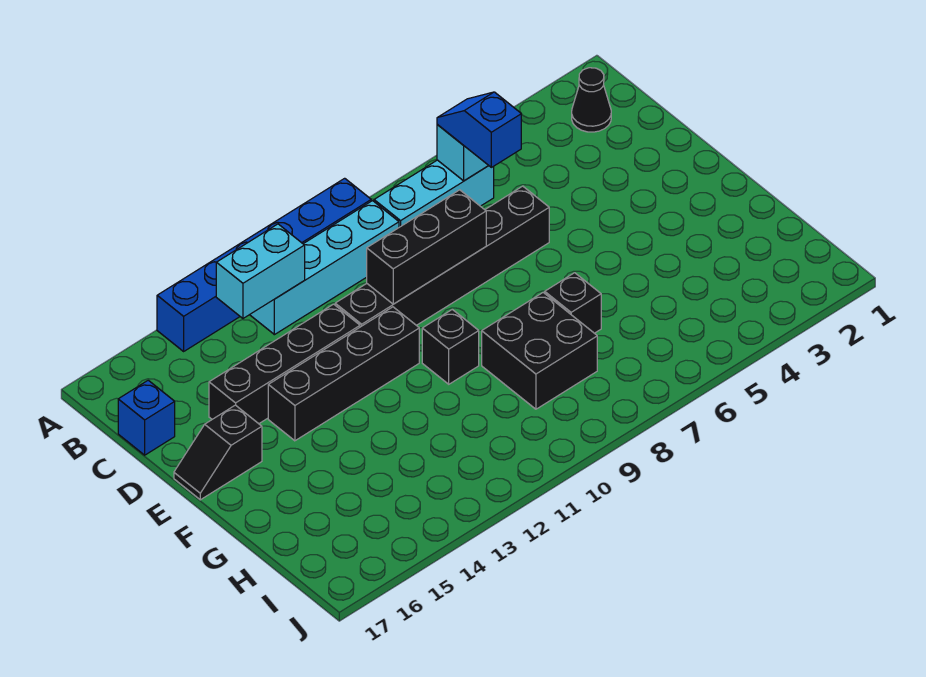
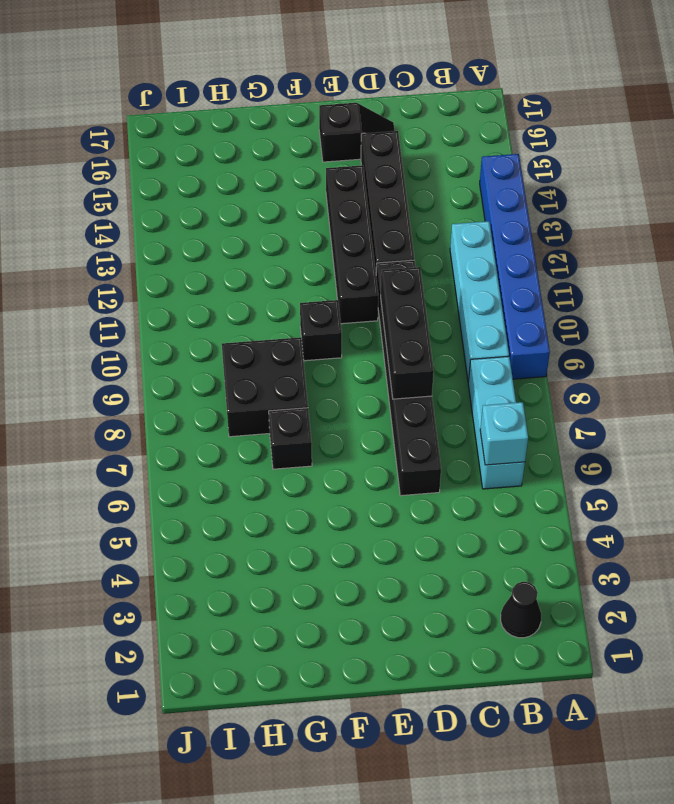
blue 1x2 slope [437,92,521,167] -> none
cyan 1x2 brick [216,224,305,318] -> none
blue 1x1 brick [118,380,175,455] -> none
black 1x2 slope [174,405,262,500] -> black 1x2 slope turned to [319,103,395,162]

